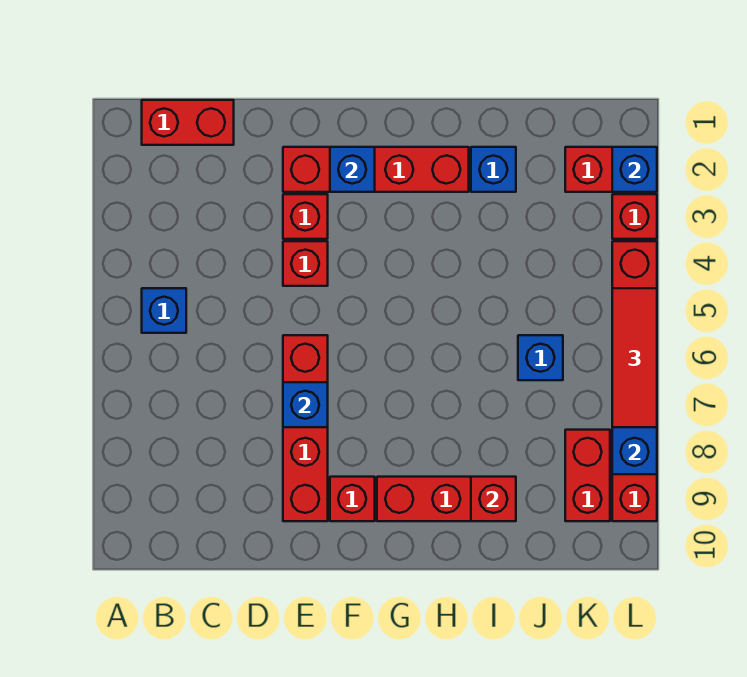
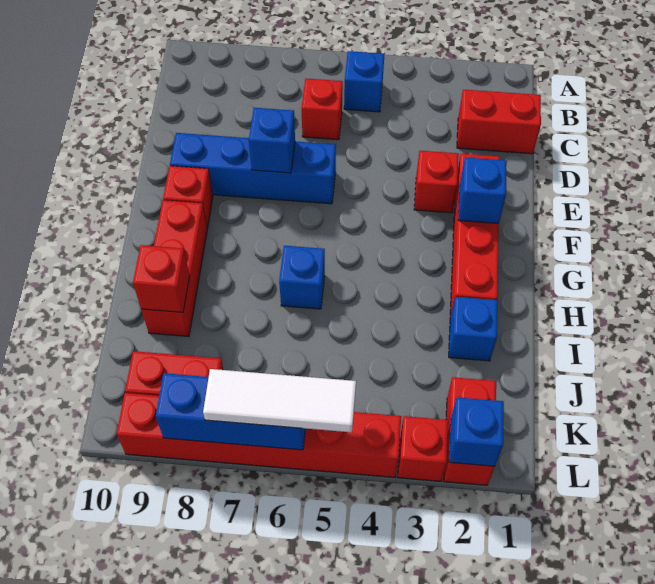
red 1x2 brick [142,100,234,145] -> red 1x2 brick turned to [457,90,541,154]
red 1x1 brick [283,241,328,286] -> red 1x1 brick moved to [302,79,343,140]
red 1x4 brick [283,335,328,521] -> blue 1x4 brick [170,133,336,204]
blue 1x1 brick [518,335,563,380] -> blue 1x1 brick moved to [279,246,325,309]
red 1x3 tile [612,288,657,427] -> white 1x3 tile [203,369,356,432]

